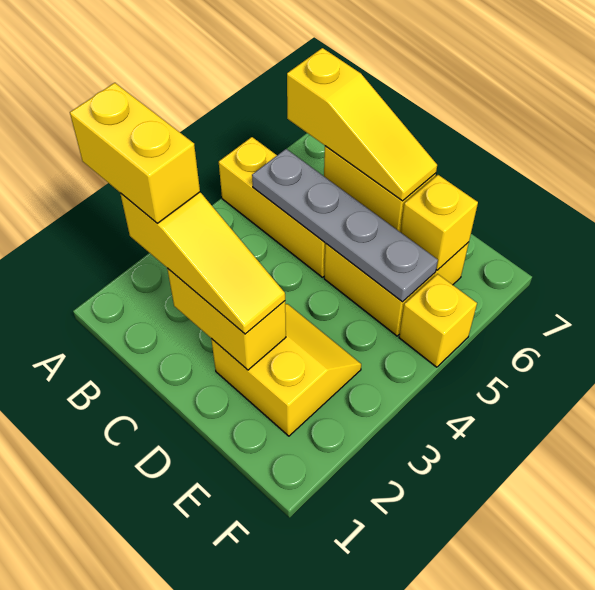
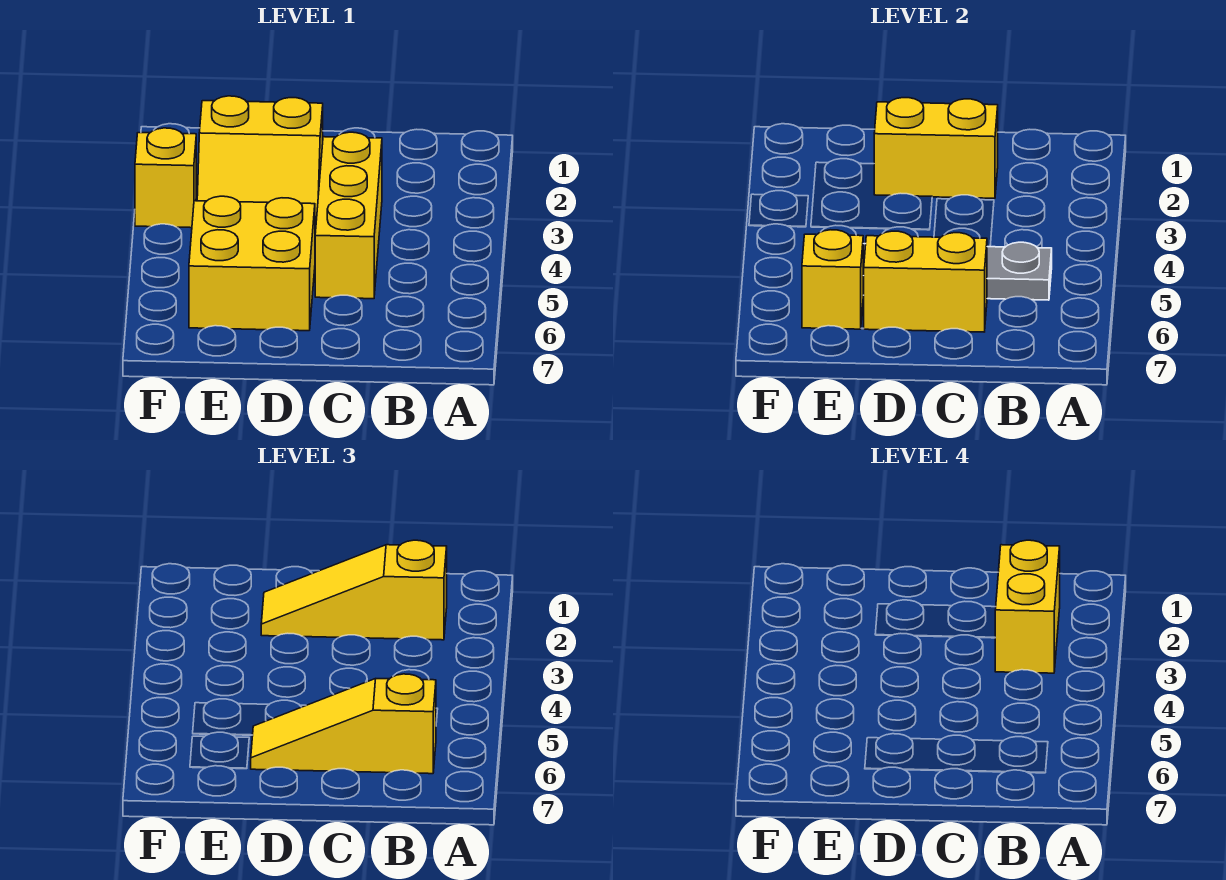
yellow 1x2 brick [70,83,200,223] -> yellow 1x2 brick turned to [995,540,1060,673]
yellow 1x3 brick [219,137,326,277] -> yellow 1x3 brick turned to [315,132,382,299]
yellow 1x1 brick [399,274,477,367] -> yellow 1x1 brick moved to [135,128,196,228]

